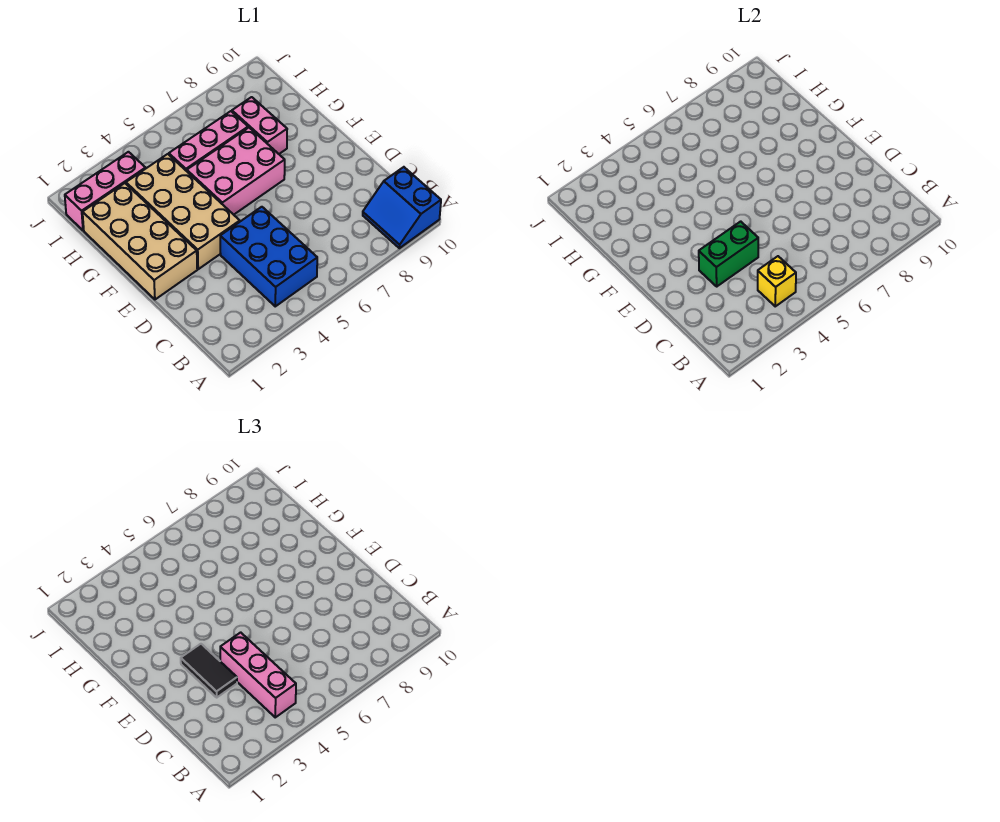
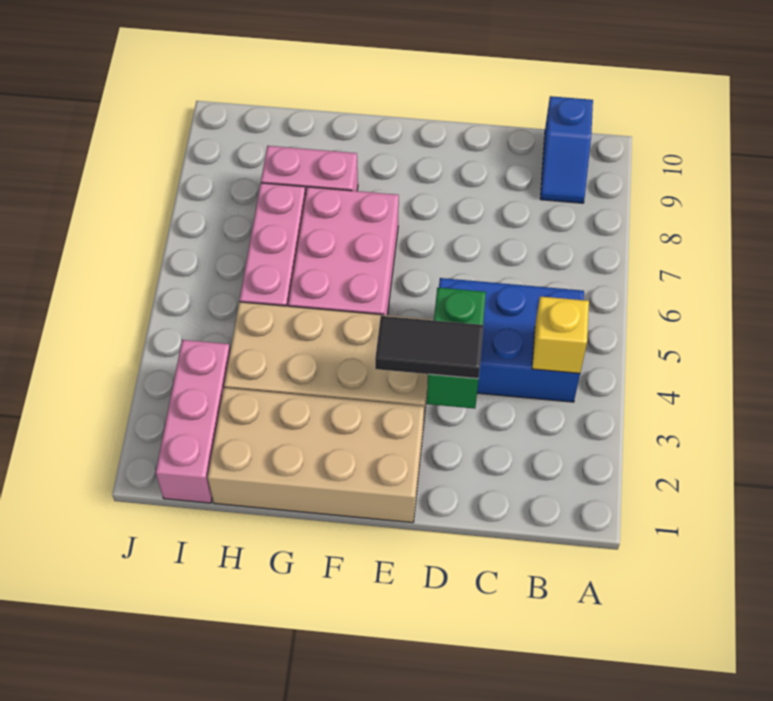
blue 2x2 slope [363,167,441,248] -> blue 1x2 slope [540,96,593,203]
pink 1x3 brick [220,632,296,717] -> none

